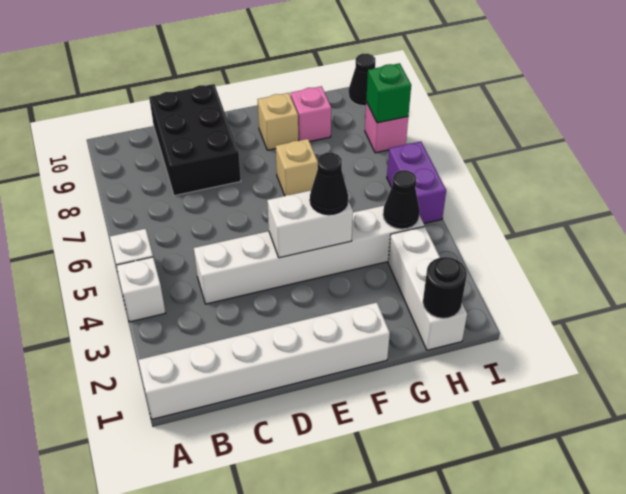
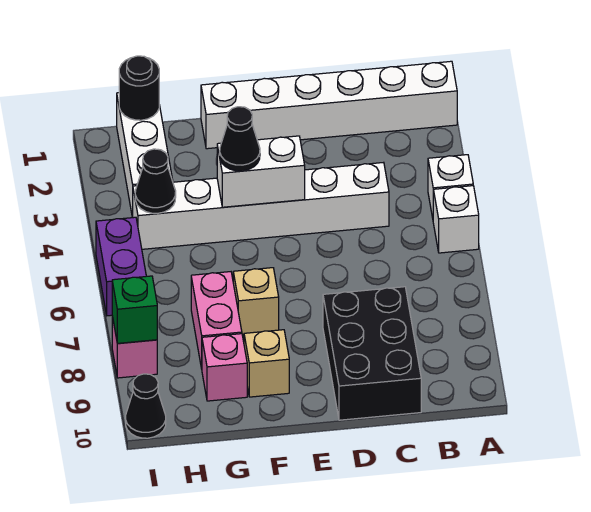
none -> pink 1x2 brick [191,272,242,369]

